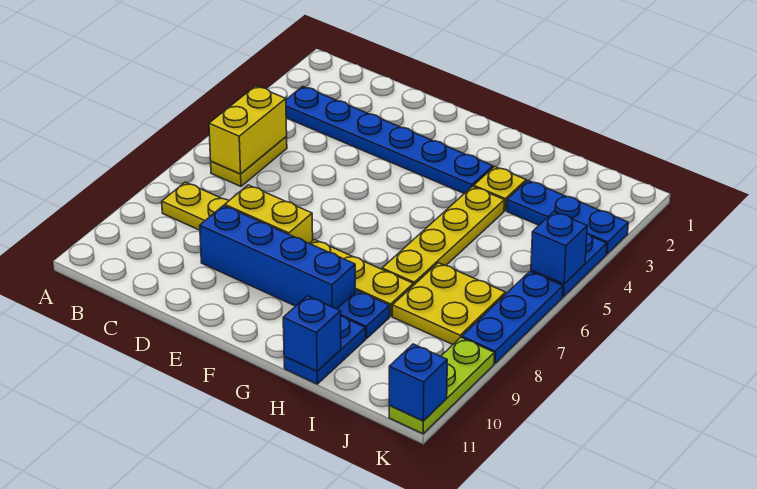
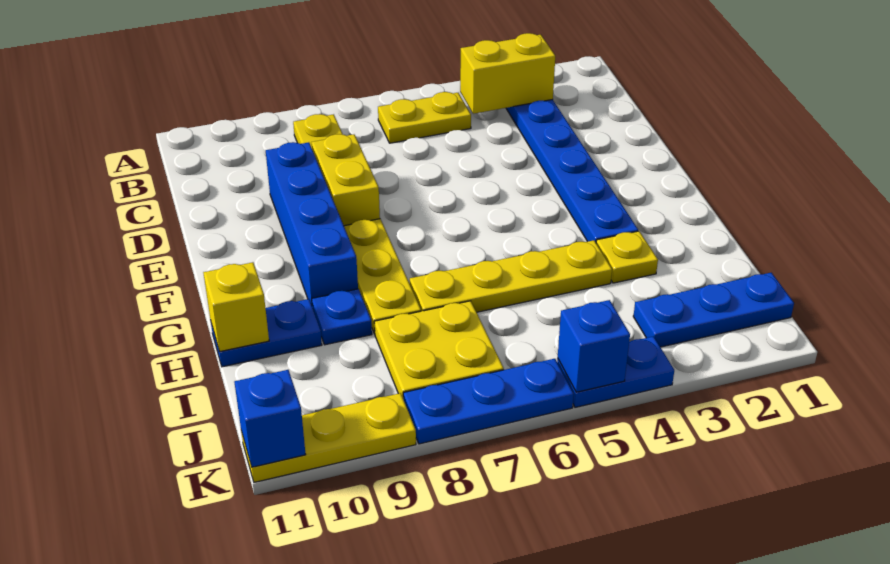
yellow 1x2 brick [209,86,287,174] -> yellow 1x2 brick moved to [460,33,555,114]
blue 1x1 brick [283,296,341,371] -> yellow 1x1 brick [203,262,269,352]
blue 1x3 plate [507,180,628,254] -> blue 1x3 plate turned to [633,273,794,347]
lime 1x3 plate [389,337,494,434] -> yellow 1x3 plate [241,393,416,482]

